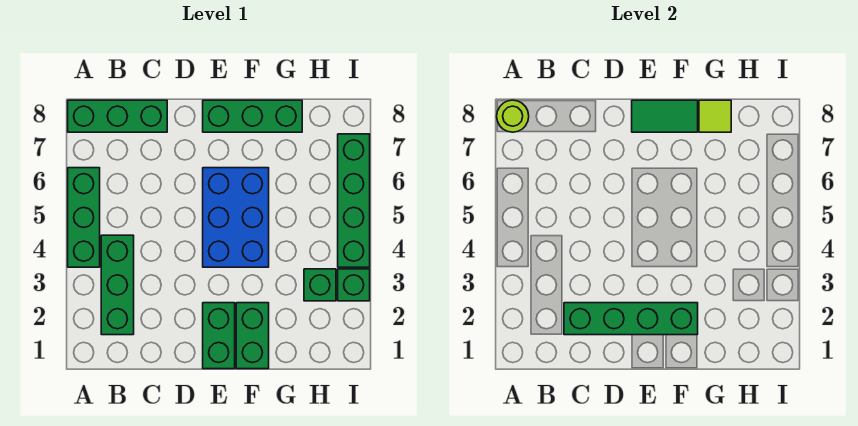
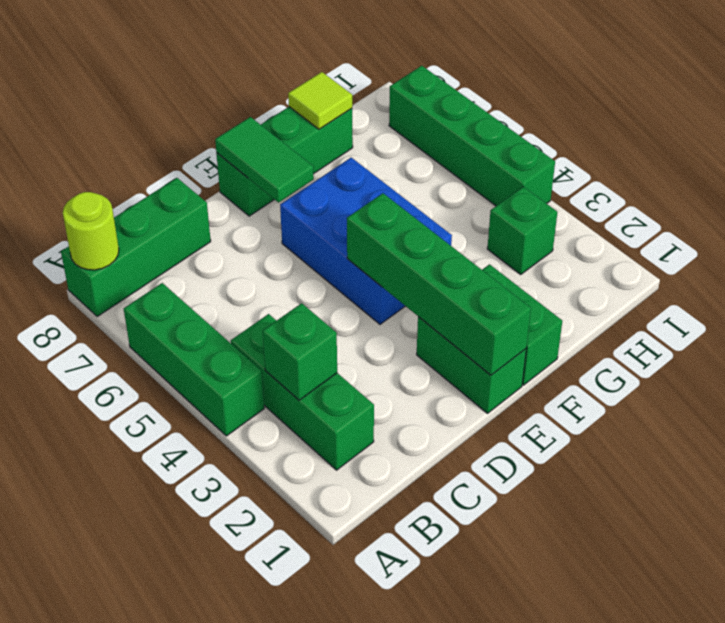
green 1x4 brick [564,303,698,335] -> green 1x4 brick turned to [347,193,531,375]
green 1x2 tile [632,100,698,132] -> green 1x2 tile turned to [215,117,314,203]
green 1x1 brick [338,269,370,301] -> green 1x1 brick moved to [263,303,337,400]

